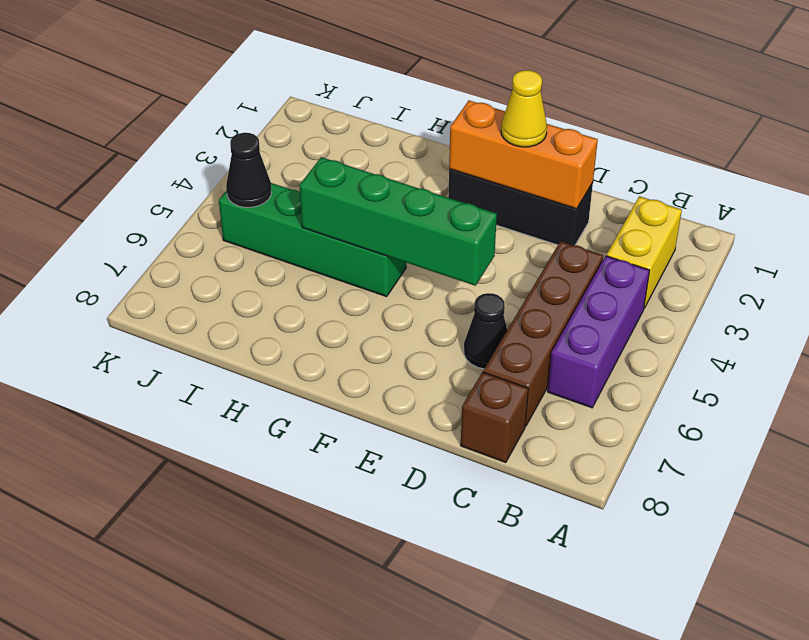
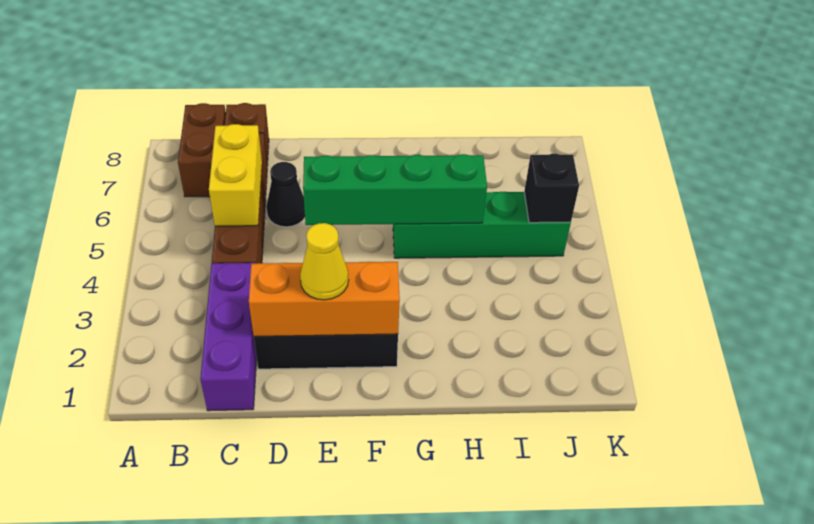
yellow 1x2 brick [606,196,682,308] -> yellow 1x2 brick moved to [209,124,262,226]
purple 1x3 brick [548,256,650,408] -> purple 1x3 brick moved to [200,263,257,411]
none -> brown 1x2 brick [178,103,226,197]
black 1x1 cone [226,133,271,207] -> black 1x1 brick [524,154,579,223]

